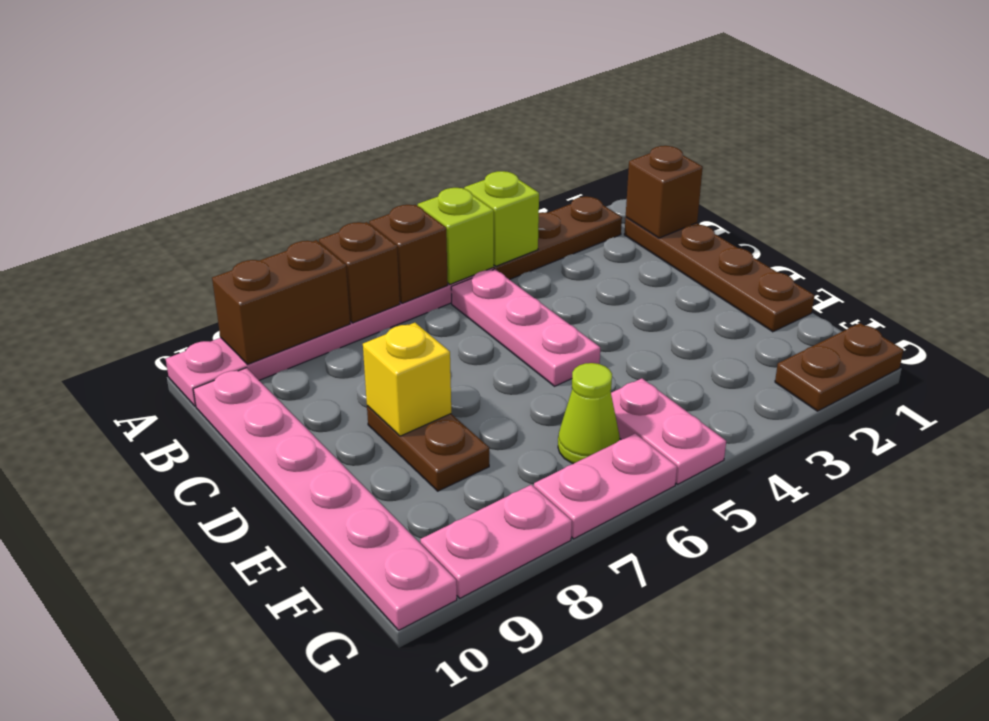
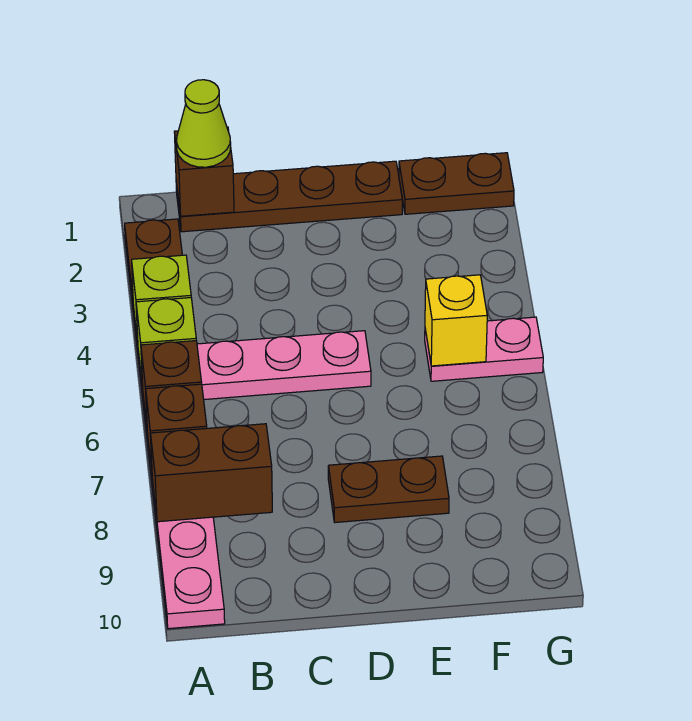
brown 1x2 brick [212,240,350,364] -> brown 1x2 brick turned to [151,424,272,522]
pink 1x6 plate [193,368,457,631] -> none
yellow 1x1 brick [363,323,451,436] -> yellow 1x1 brick moved to [425,275,487,366]
lime 1x1 cone [558,363,620,464] -> lime 1x1 cone moved to [176,80,231,167]
brown 1x2 plate [775,323,903,411] -> brown 1x2 plate turned to [399,153,514,214]
pink 1x2 plate [534,434,677,539] -> none
pink 1x2 plate [420,485,572,598] -> none

